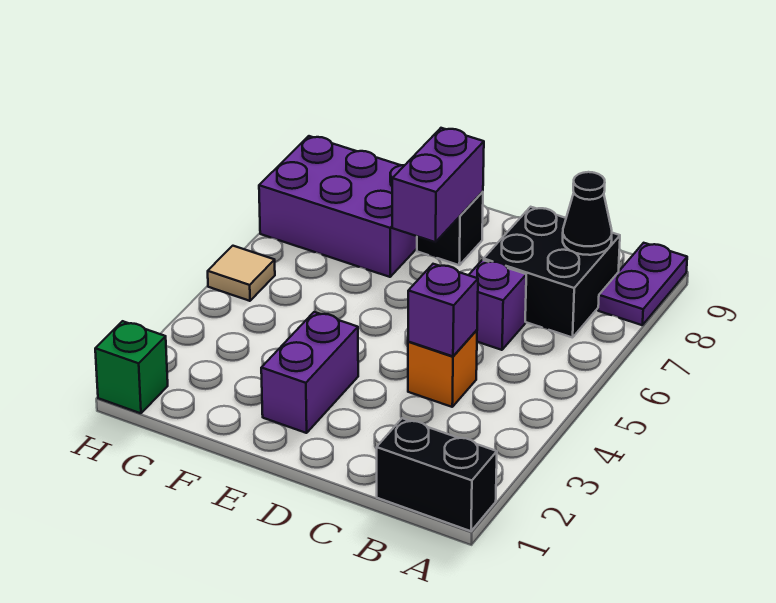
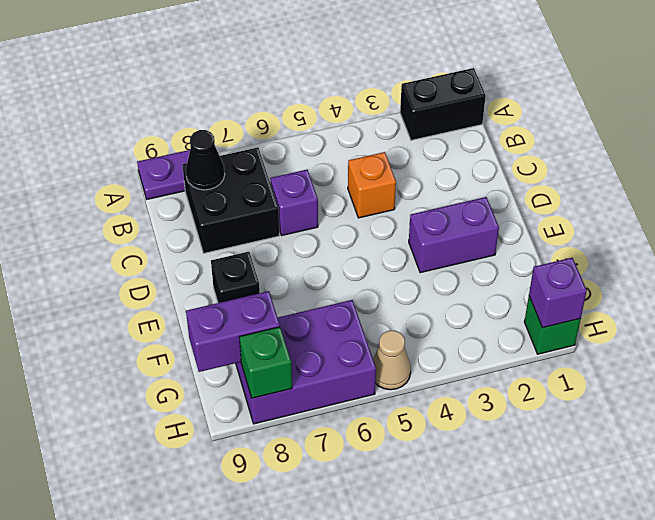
black 1x2 brick [377,418,497,531] -> black 1x2 brick turned to [400,68,486,140]
purple 1x1 brick [408,264,478,356] -> purple 1x1 brick moved to [529,258,587,328]
purple 1x2 brick [392,128,484,242] -> purple 1x2 brick moved to [186,291,280,372]
purple 2x3 brick [259,136,417,277] -> purple 2x3 brick turned to [236,300,376,424]
tan 1x1 tile [208,246,275,301] -> tan 1x1 cone [373,331,411,390]
none -> green 1x1 brick [239,327,292,398]

